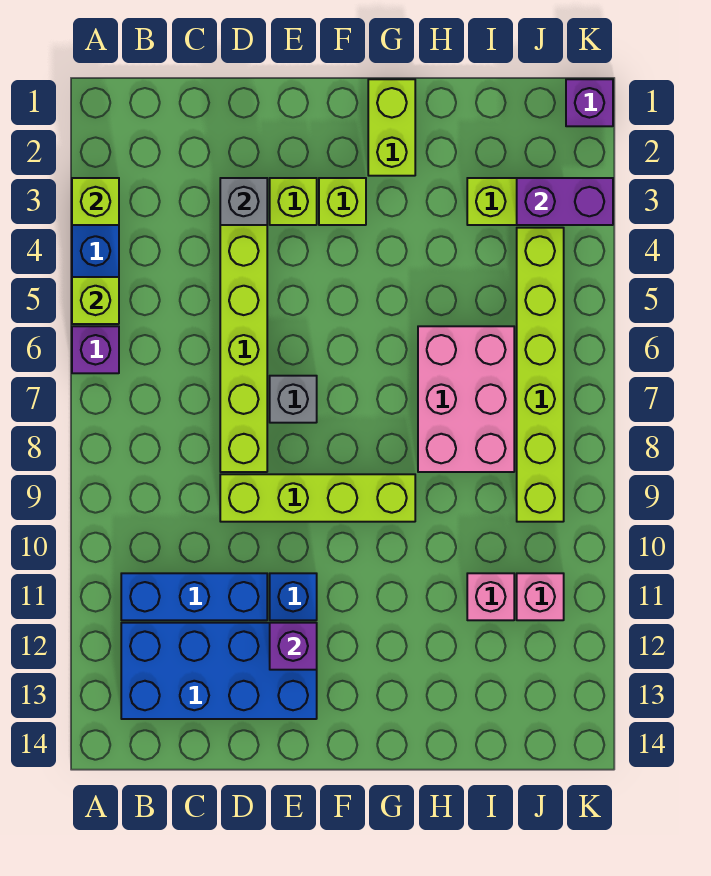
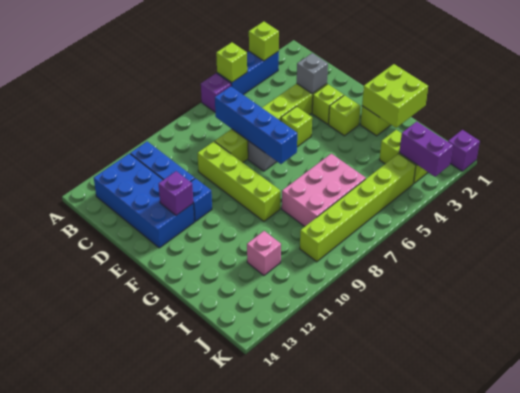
none -> blue 1x4 brick [215,86,297,164]
none -> lime 1x1 brick [281,106,312,147]
none -> lime 2x2 brick [362,64,428,128]
pink 1x1 brick [517,573,564,620] -> none

